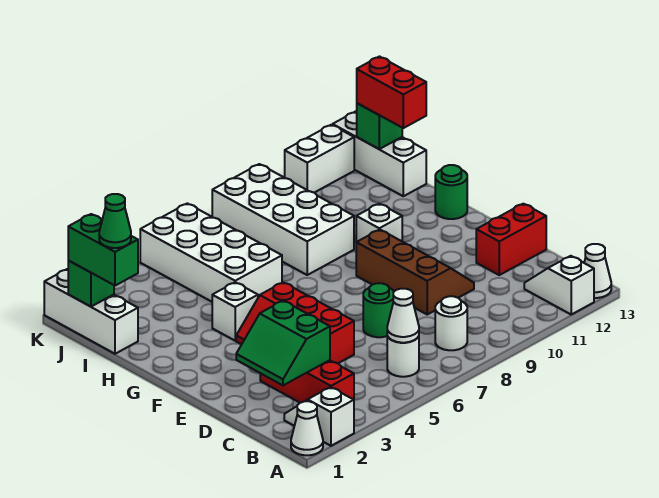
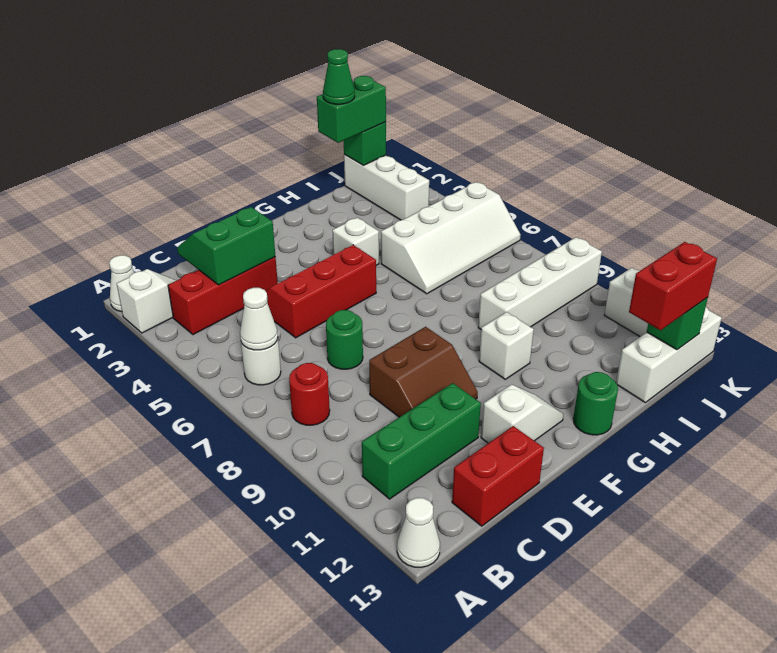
white 1x2 slope [524,256,594,314] -> white 1x2 slope moved to [481,384,564,443]
white 1x1 round brick [435,296,467,350] -> red 1x1 round brick [289,363,330,425]
none -> green 1x3 brick [362,383,481,499]
brown 2x3 slope [356,229,474,314] -> brown 2x2 slope [369,327,478,417]
red 1x2 brick [476,204,546,275] -> red 1x2 brick turned to [452,426,544,526]
white 2x4 brick [140,203,282,302] -> white 2x4 slope [381,182,521,294]
white 2x4 brick [212,164,354,275] -> white 1x4 brick [478,237,602,329]
white 1x3 brick [44,269,138,354] -> white 1x3 brick turned to [344,155,429,220]

